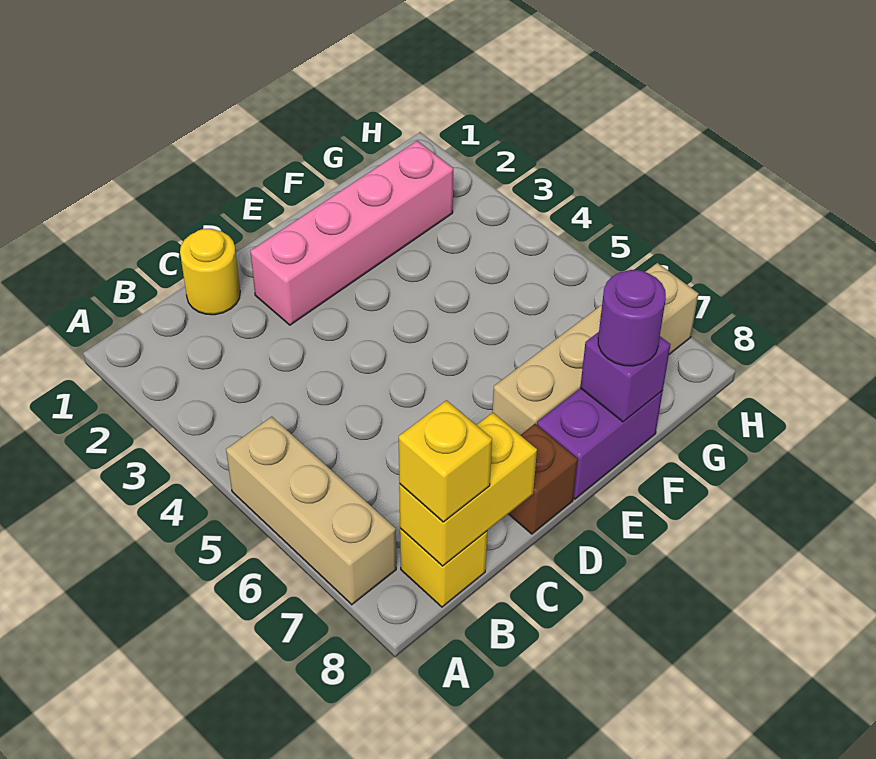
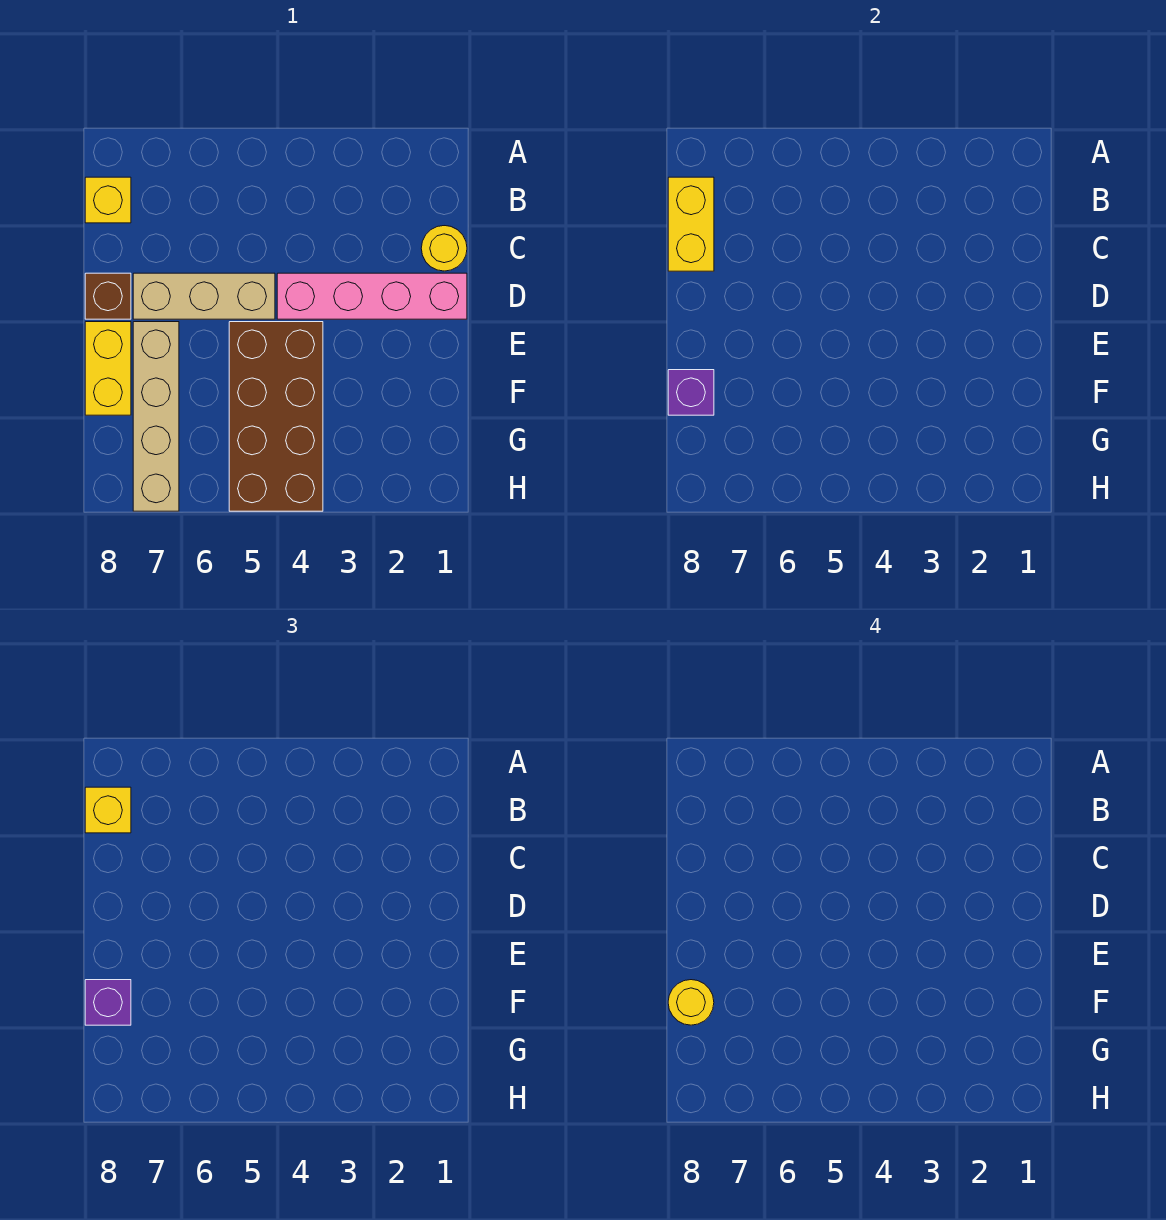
tan 1x3 brick [226,417,396,605] -> tan 1x3 brick moved to [133,273,275,319]
pink 1x4 brick [250,141,453,325] -> pink 1x4 brick turned to [277,273,467,319]
none -> brown 2x4 brick [229,322,323,511]
purple 1x2 brick [537,388,663,499] -> yellow 1x2 brick [85,322,131,415]
purple 1x1 round brick [598,270,666,366] -> purple 1x1 brick [85,980,131,1025]
none -> yellow 1x1 round brick [668,980,714,1025]

